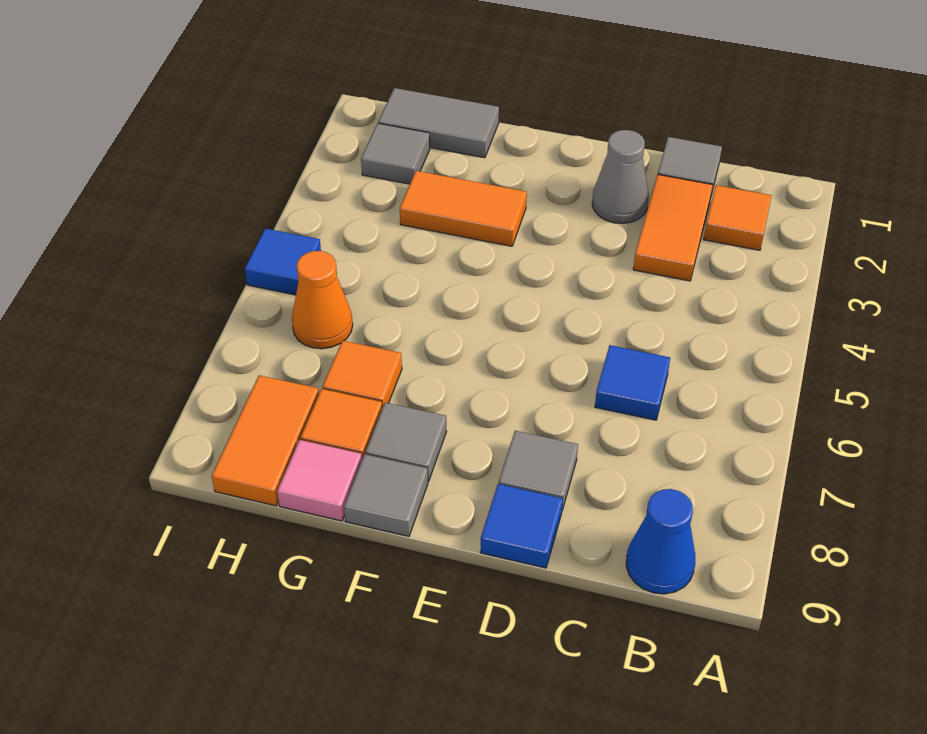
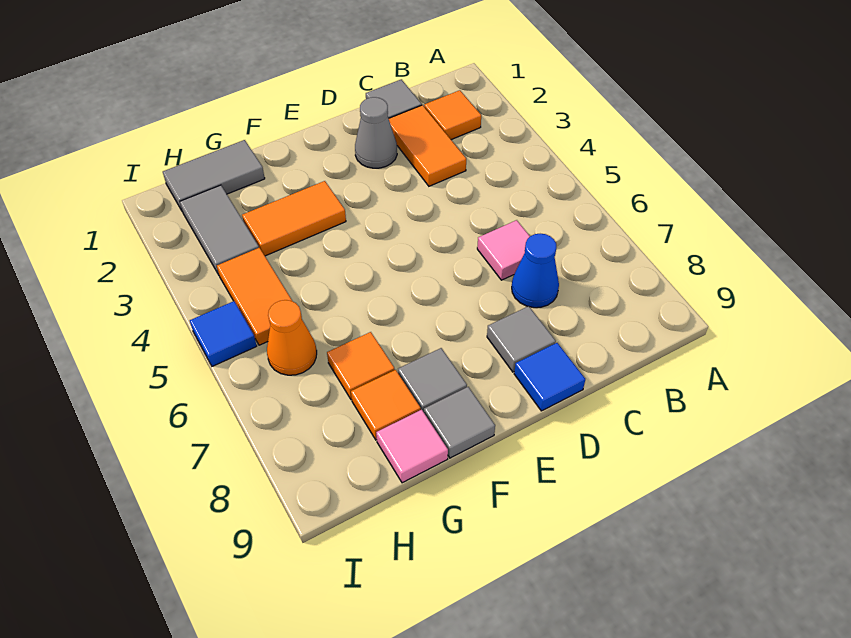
blue 1x1 cone [626,489,695,594] -> blue 1x1 cone moved to [512,234,559,308]
blue 1x1 tile [595,345,670,420] -> pink 1x1 tile [477,220,530,280]
grey 1x1 tile [361,123,430,184] -> grey 1x2 tile [180,185,259,275]
orange 1x2 tile [211,375,319,506] -> orange 1x2 tile moved to [217,248,292,345]

